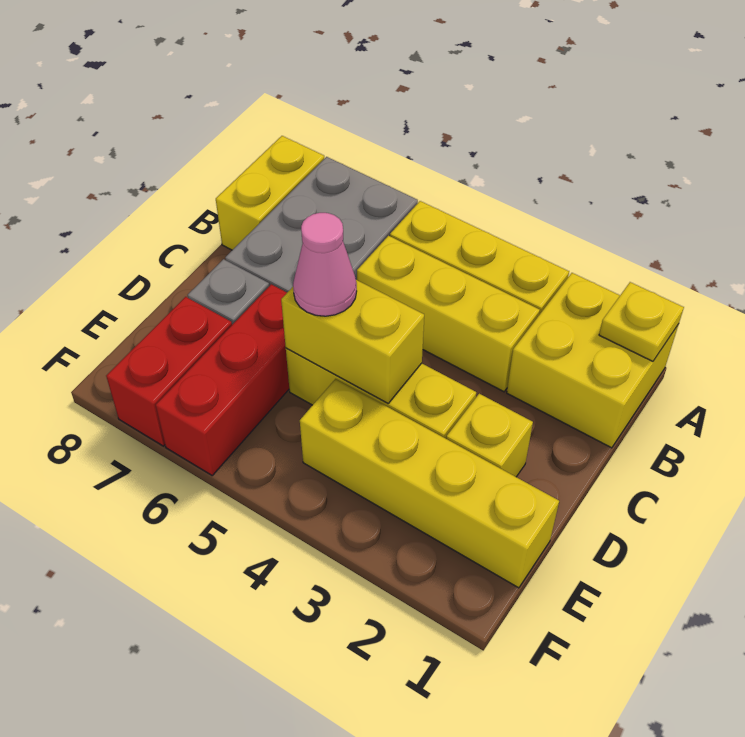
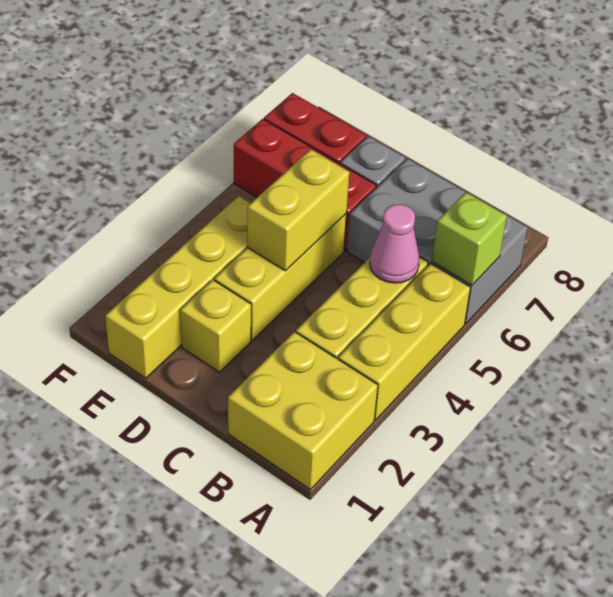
yellow 1x1 plate [599,282,684,361] -> none
none -> lime 1x1 brick [432,192,507,285]
yellow 1x2 brick [216,136,324,250] -> none
pink 1x1 cone [293,213,357,316] -> pink 1x1 cone moved to [370,204,420,283]

